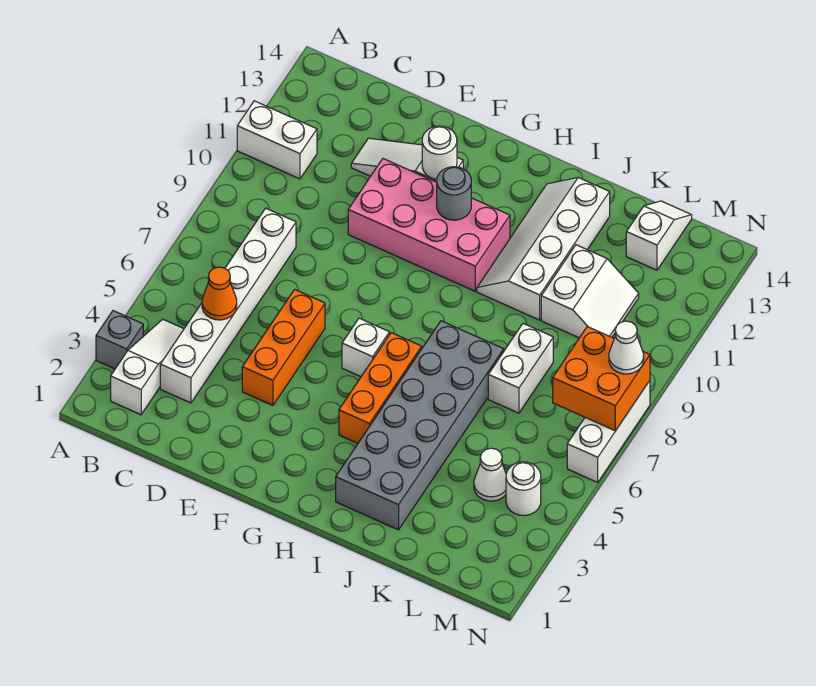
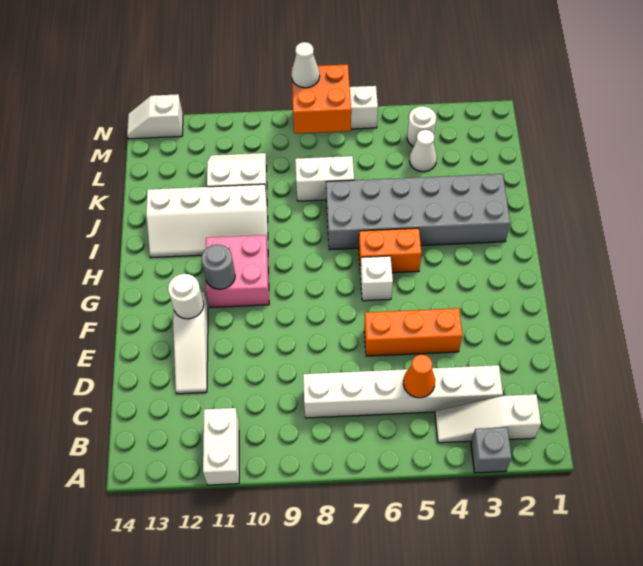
pink 2x4 brick [348,159,510,291] -> pink 2x2 brick [205,235,269,308]
orange 1x3 brick [339,333,422,443] -> orange 1x2 brick [359,228,421,274]
white 1x2 slope [626,201,692,270] -> white 1x2 slope moved to [127,94,183,139]

